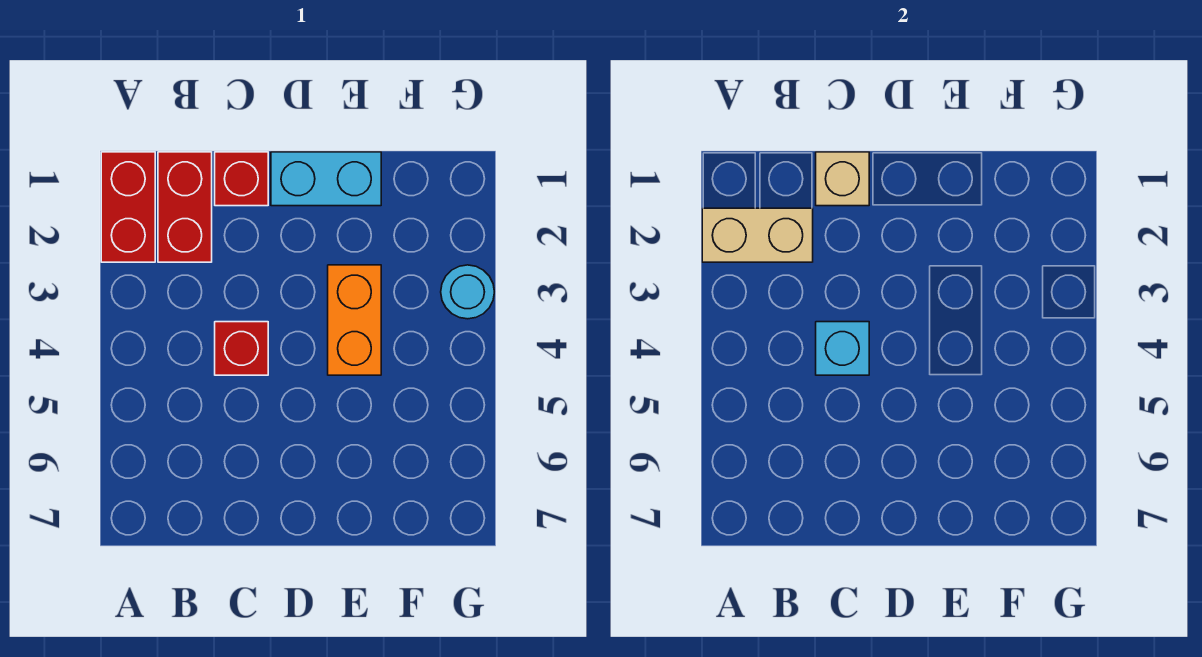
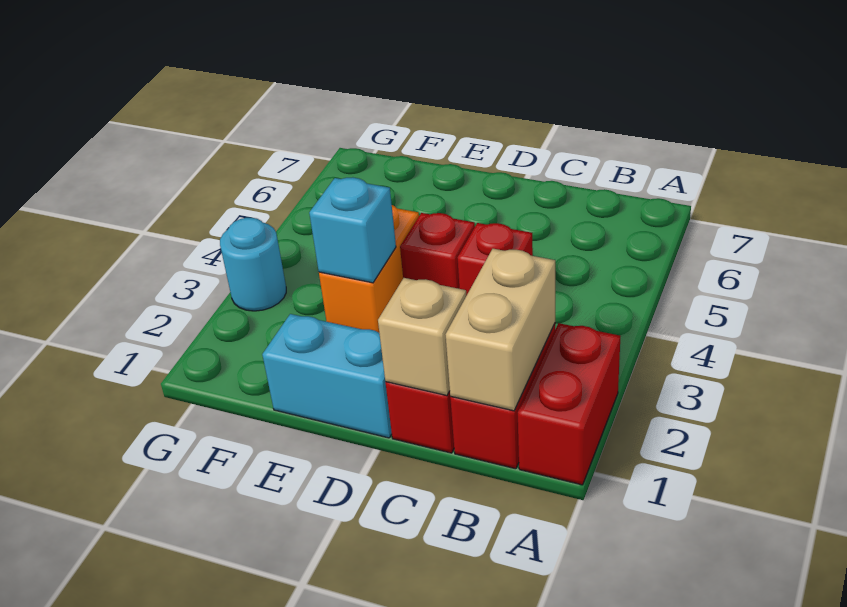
tan 1x2 brick [702,208,813,262] -> tan 1x2 brick turned to [446,249,555,411]
cyan 1x1 brick [816,322,869,375] -> cyan 1x1 brick moved to [309,177,396,283]
none -> red 1x1 brick [400,213,475,289]

